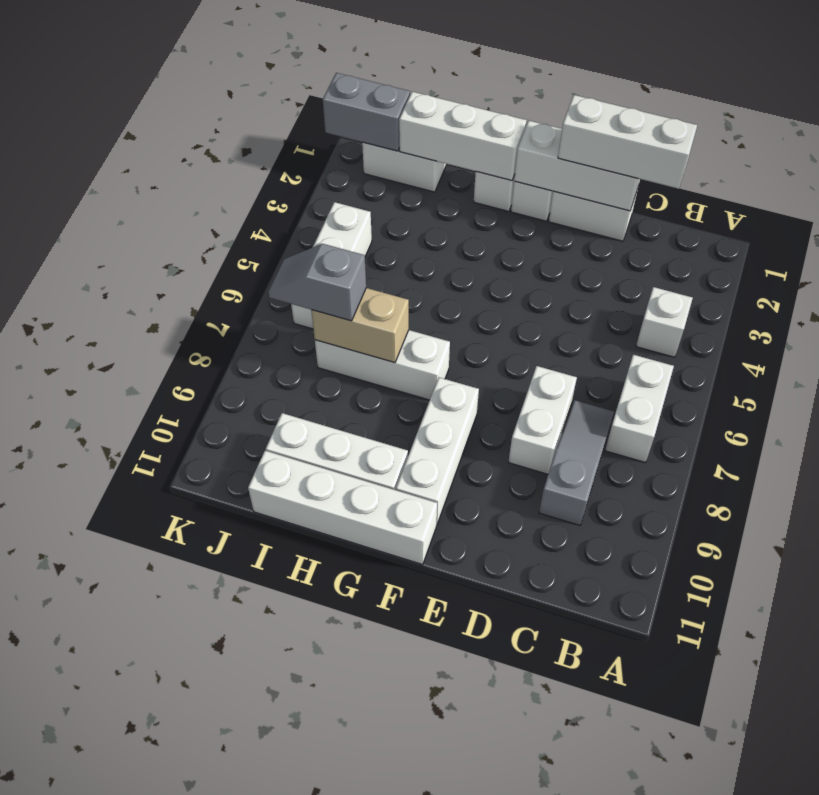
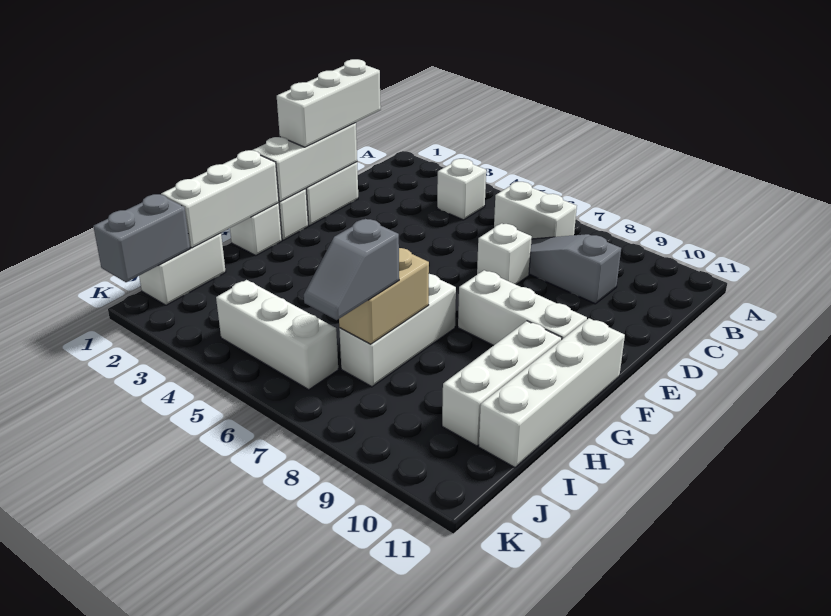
white 1x2 brick [508,366,577,474] -> white 1x1 brick [477,223,532,284]

